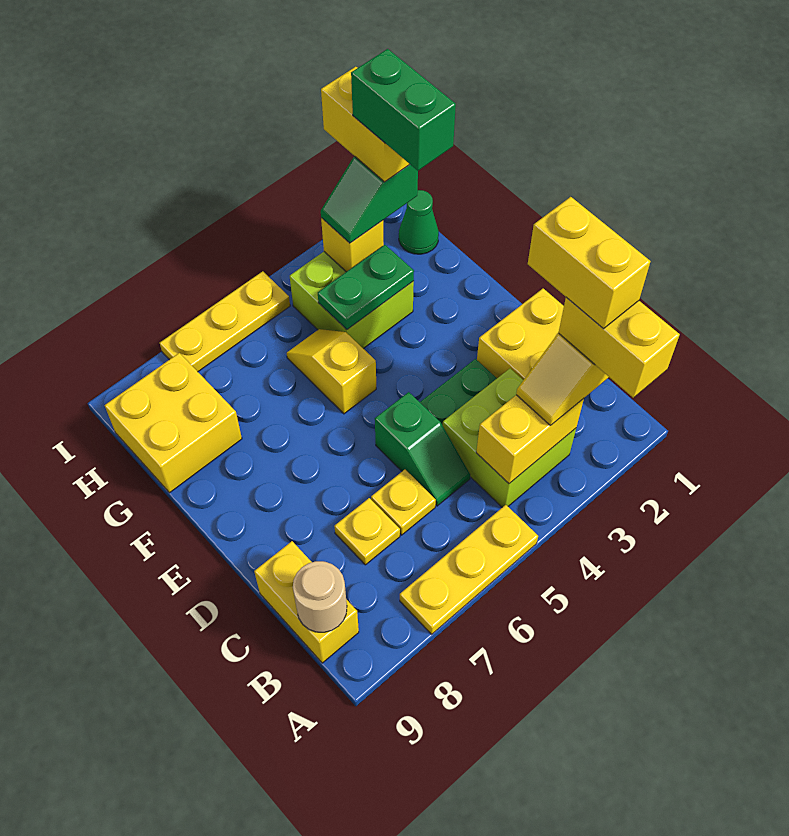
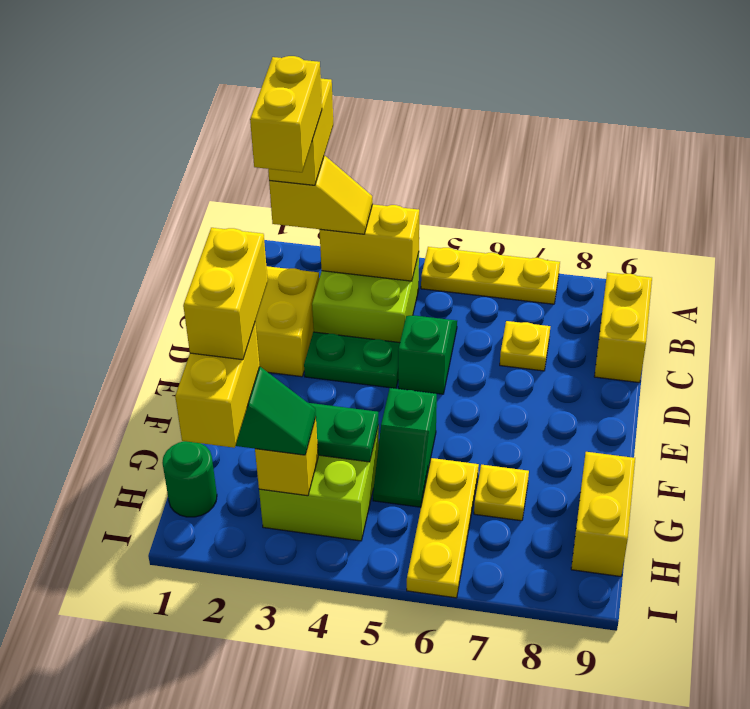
tan 1x1 round brick [293,561,347,632] -> none
yellow 1x1 plate [371,470,436,535] -> yellow 1x1 plate moved to [474,465,529,521]
yellow 1x2 slope [287,329,376,414] -> green 1x2 slope [373,388,437,507]
green 1x2 brick [351,49,456,171] -> yellow 1x2 brick [183,228,268,360]
yellow 2x2 brick [105,353,242,493] -> yellow 1x2 brick [571,452,635,577]
green 1x1 cone [399,190,439,254] -> green 1x1 round brick [162,441,217,517]
yellow 1x3 plate [160,271,290,372] -> yellow 1x3 plate turned to [407,458,479,598]

